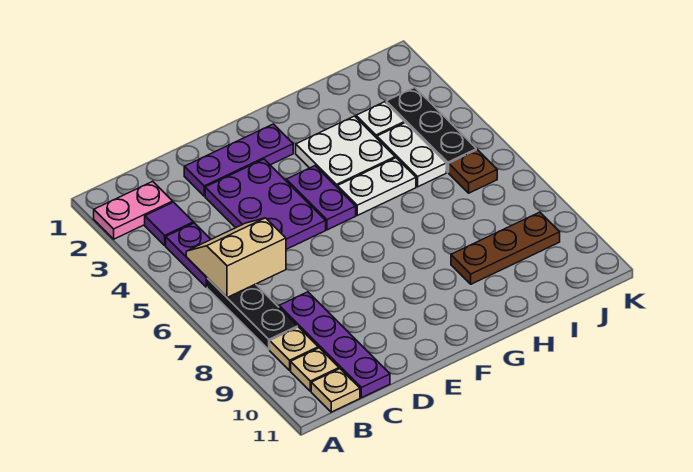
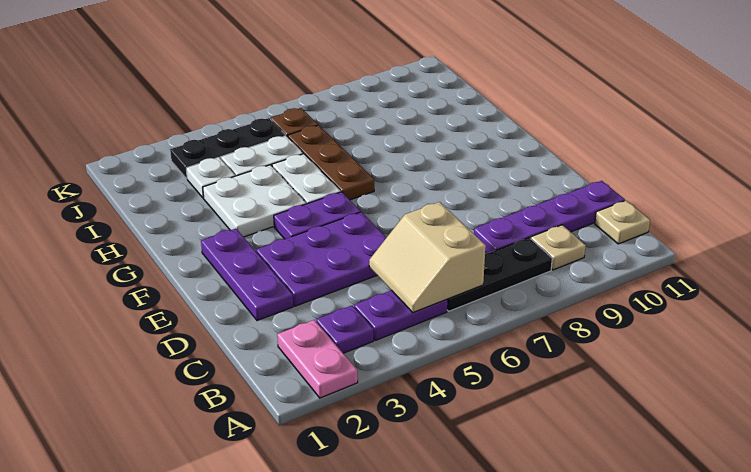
purple 1x1 tile [145,202,193,245] -> purple 1x1 plate [316,305,373,353]
tan 1x1 plate [291,348,339,391] -> none
brown 1x3 plate [451,212,560,284] -> brown 1x3 plate moved to [288,125,374,200]

